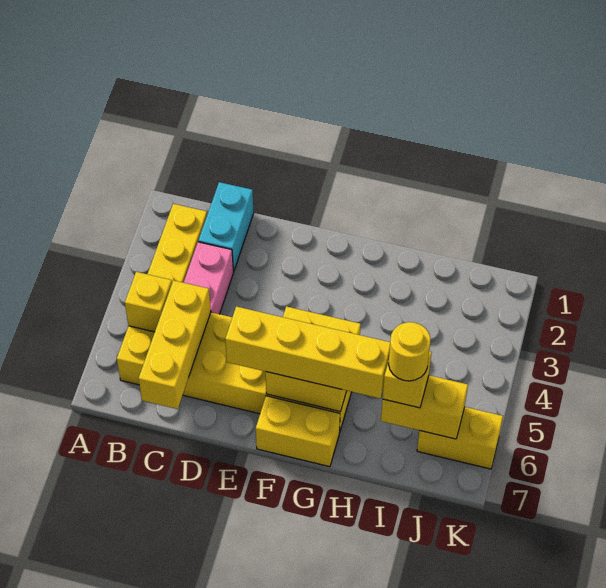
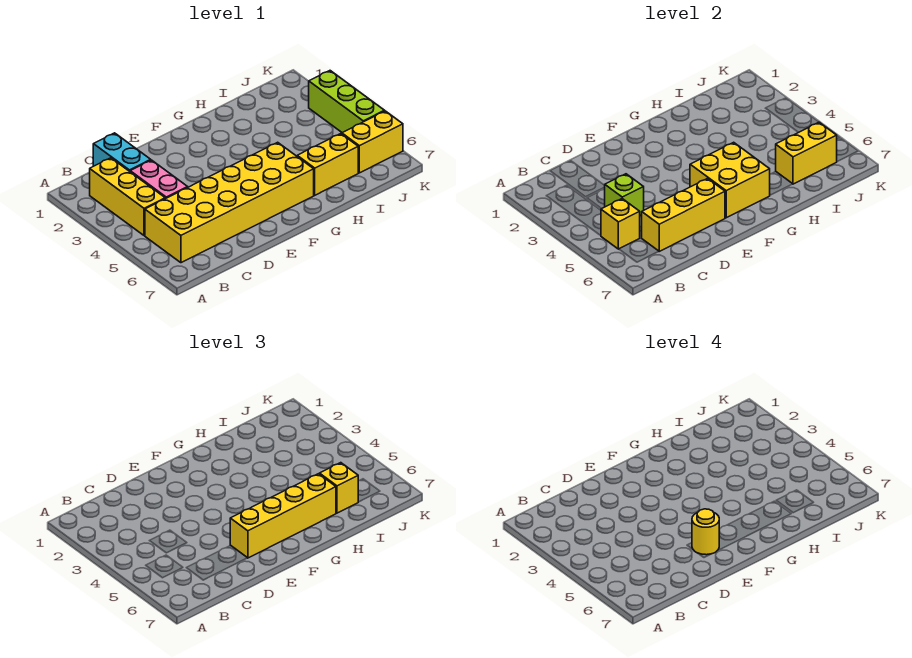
none -> lime 1x1 brick [605,174,644,215]
yellow 1x3 brick [139,280,211,409] -> yellow 1x3 brick turned to [641,179,725,251]
yellow 1x2 brick [256,396,340,467] -> yellow 1x2 brick moved to [297,134,358,195]
yellow 1x1 round brick [389,322,431,381] -> yellow 1x1 round brick moved to [692,509,719,555]
none -> lime 1x3 brick [309,71,385,133]

